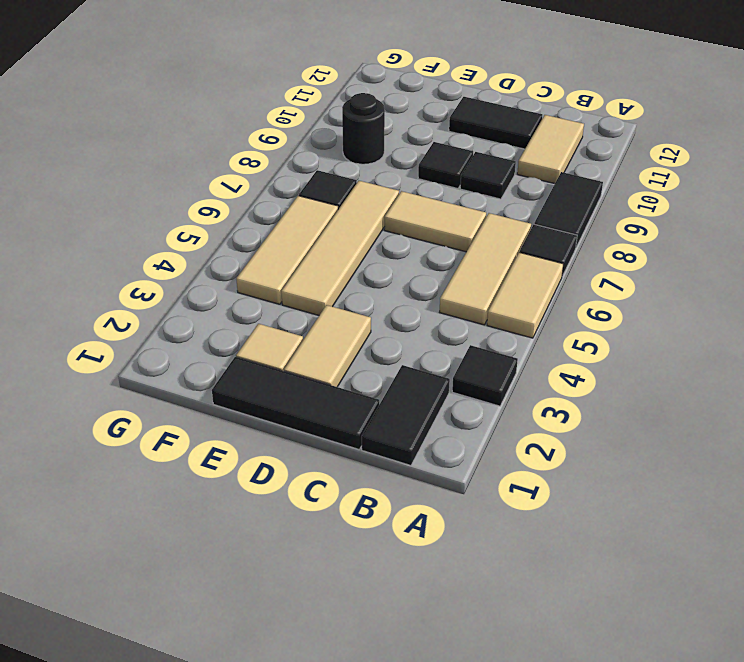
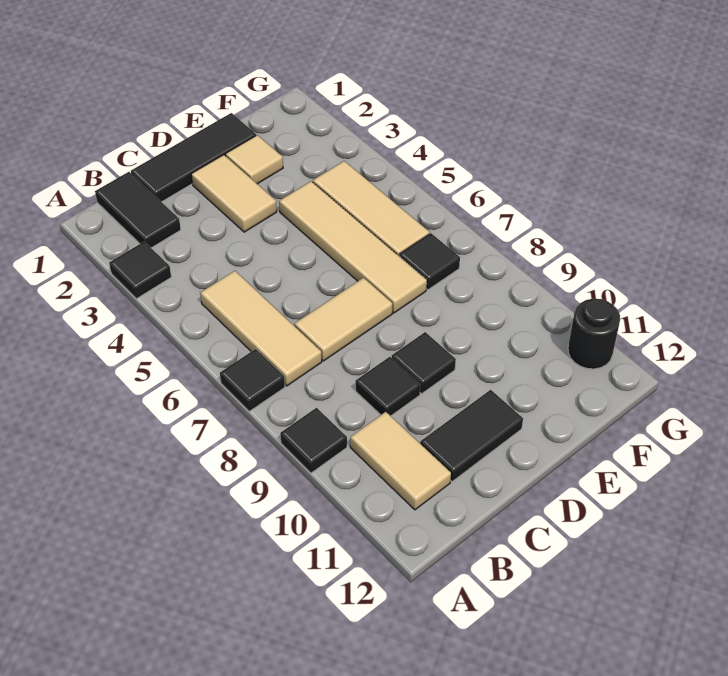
tan 1x2 tile [487,252,563,338] -> none
black 1x2 tile [534,172,603,247] -> black 1x1 tile [280,408,347,473]
black 1x1 round brick [342,93,385,164] -> black 1x1 round brick moved to [568,299,620,369]

